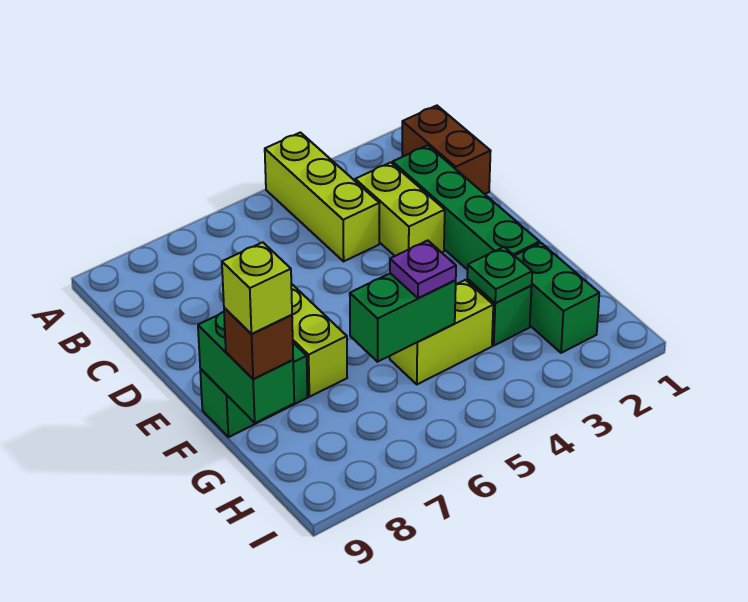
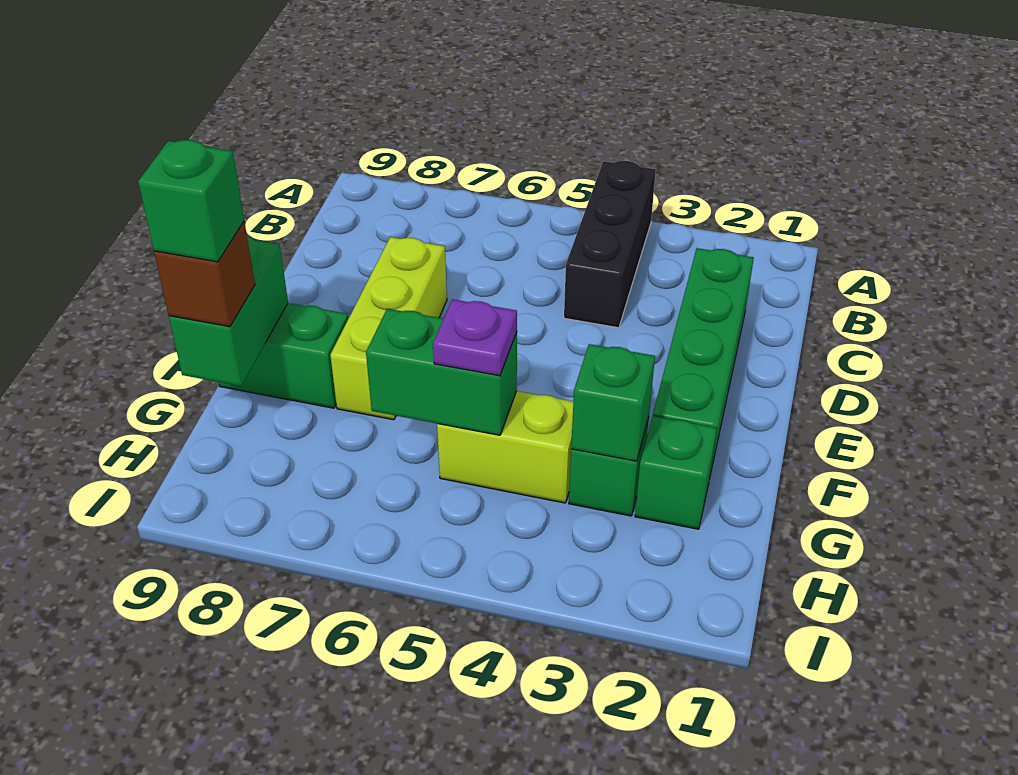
lime 1x3 brick [265,132,379,261] -> black 1x3 brick [564,161,656,328]
brown 1x2 brick [402,106,491,194] -> none
lime 1x2 brick [355,162,445,256] -> none
green 1x2 brick [515,243,599,353] -> green 1x1 brick [635,416,717,529]
green 1x1 plate [467,247,532,303] -> green 1x1 brick [571,344,655,461]
lime 1x1 brick [222,242,292,334] -> green 1x1 brick [138,140,244,262]

